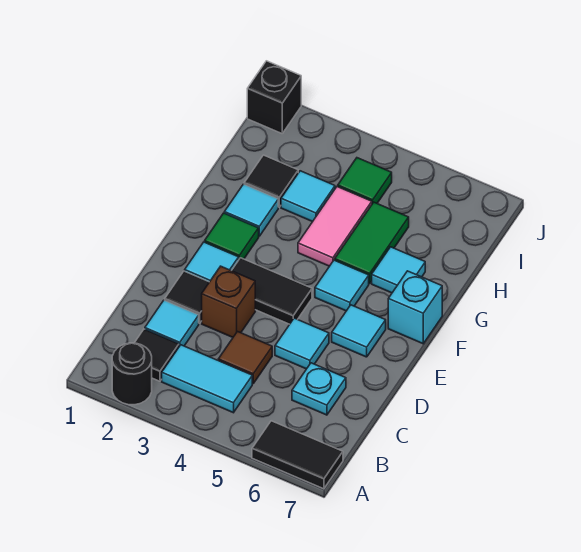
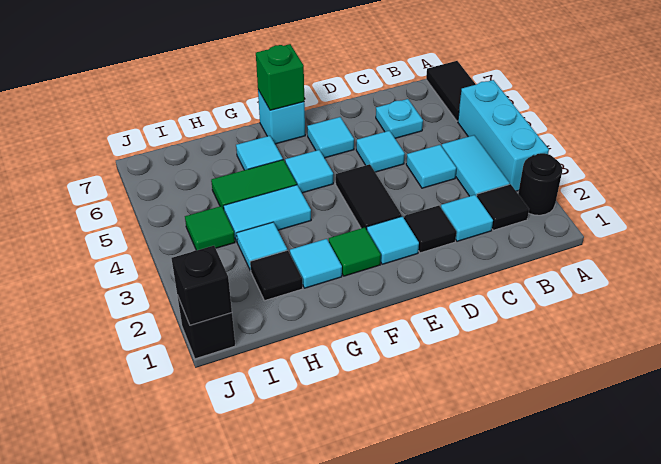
none -> cyan 1x3 brick [458,80,549,191]
brown 1x1 tile [218,332,272,383] -> cyan 1x1 tile [406,145,456,188]
brown 1x1 brick [202,266,255,337] -> none
none -> green 1x1 brick [256,44,304,110]
pink 1x2 tile [298,187,372,266] -> cyan 1x2 tile [224,185,311,241]
none -> black 1x1 brick [172,246,232,325]

